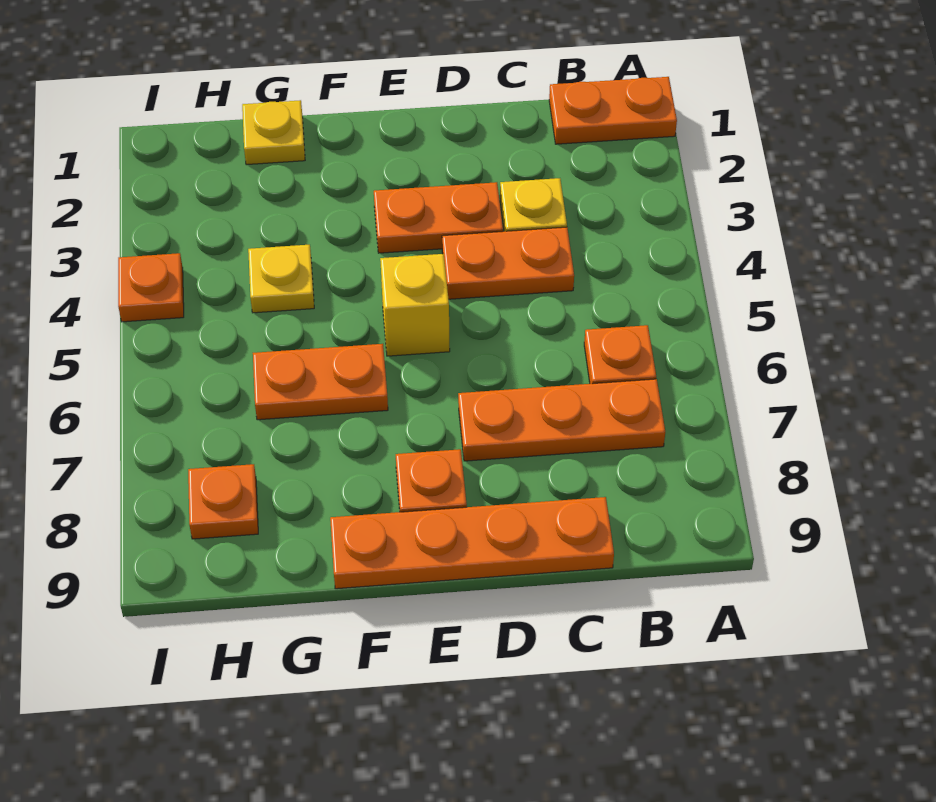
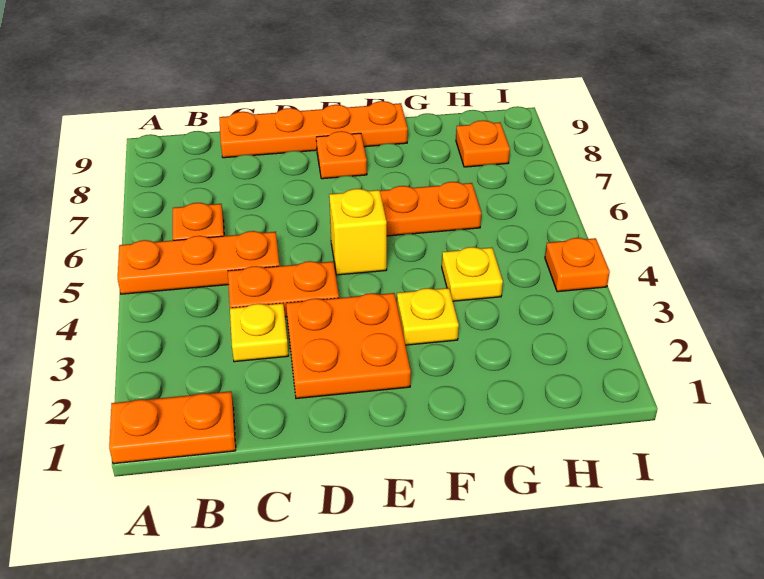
orange 1x3 plate [458,379,665,461] -> orange 1x3 plate moved to [118,231,279,294]
orange 1x2 plate [374,182,503,253] -> orange 2x2 plate [286,293,411,399]
yellow 1x1 plate [242,100,305,165] -> yellow 1x1 plate moved to [397,288,459,345]

